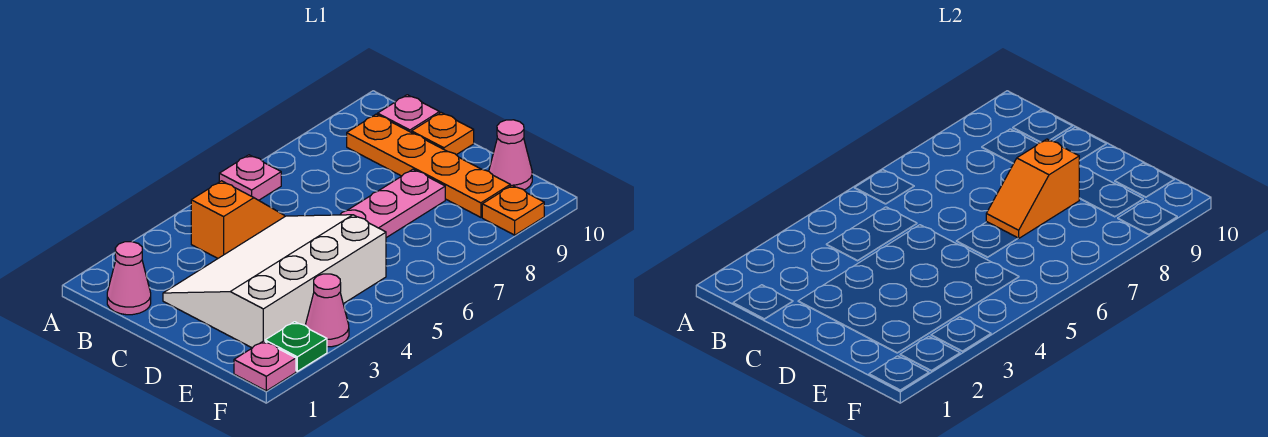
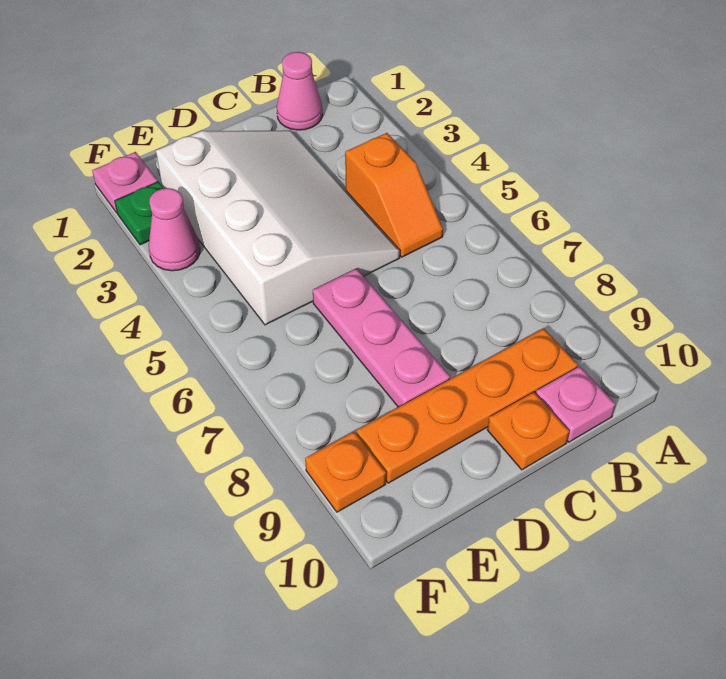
pink 1x1 plate [219,155,281,200] -> none
orange 1x2 slope [986,139,1079,238] -> none
pink 1x1 cone [489,120,532,190] -> none

